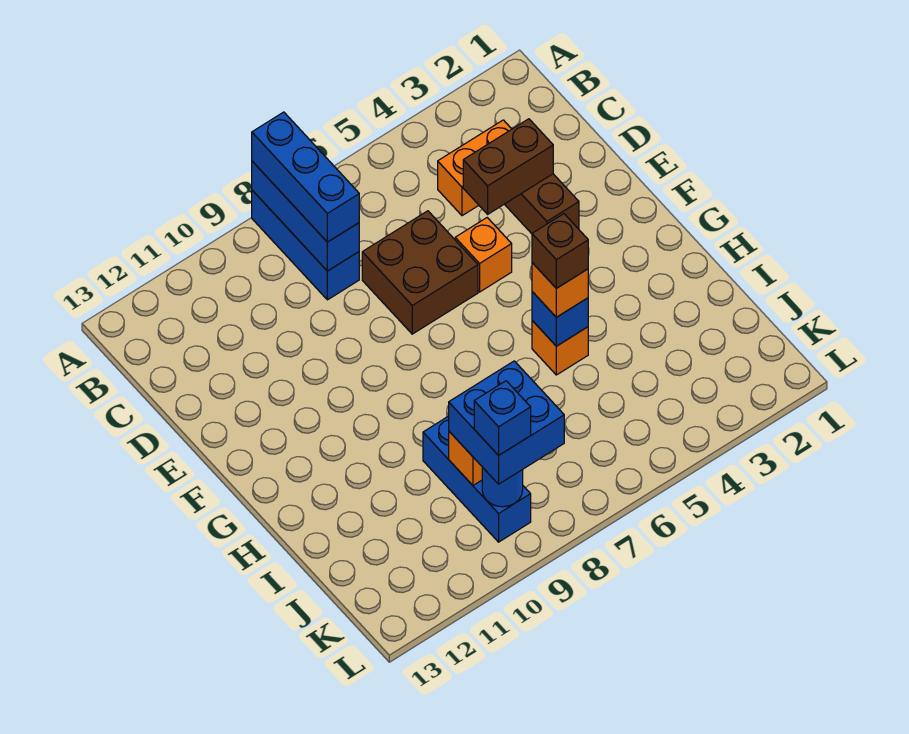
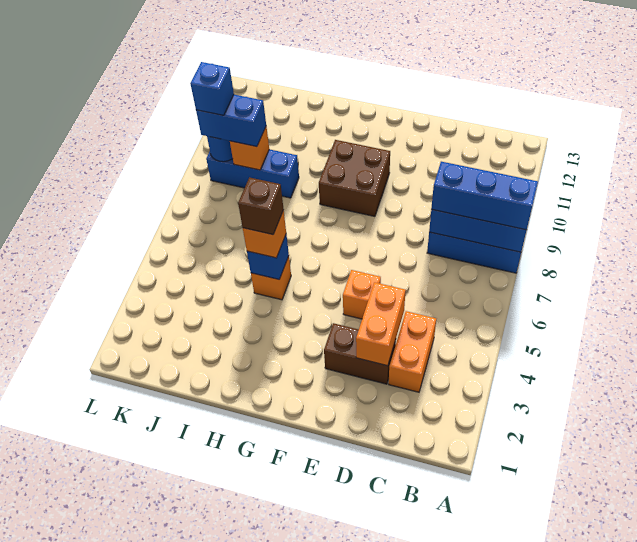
brown 1x2 brick [463,119,553,214] -> orange 1x2 brick [356,282,406,366]
brown 2x2 brick [362,211,478,334] -> brown 2x2 brick moved to [319,140,390,216]
blue 2x2 brick [449,361,564,484] -> blue 1x2 brick [196,95,266,147]

